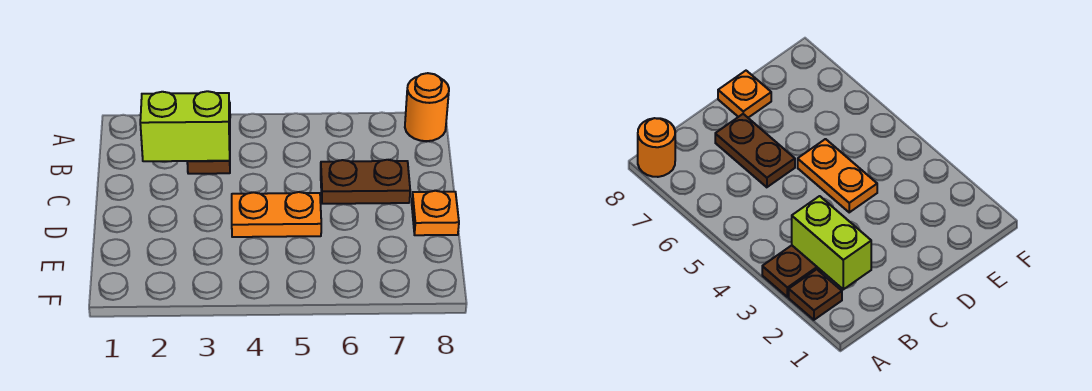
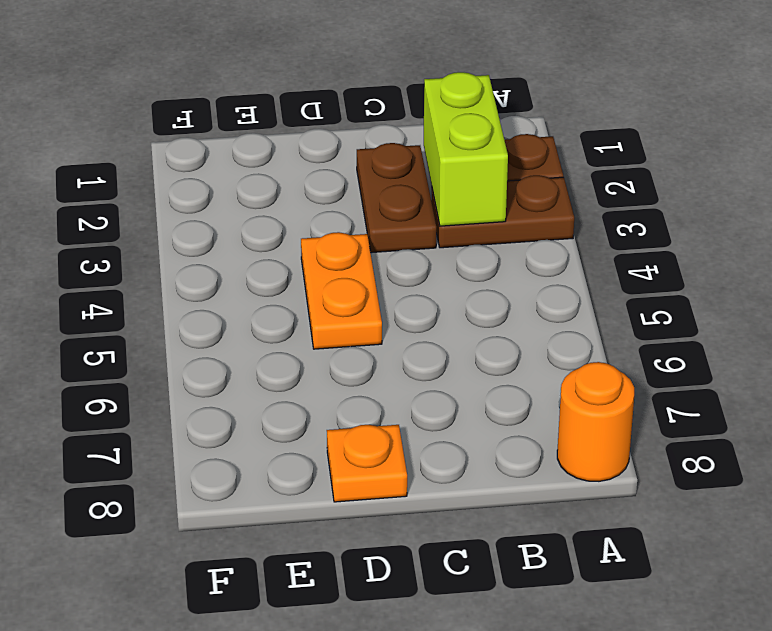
brown 1x2 plate [321,160,410,204] -> brown 1x2 plate moved to [357,143,436,253]

